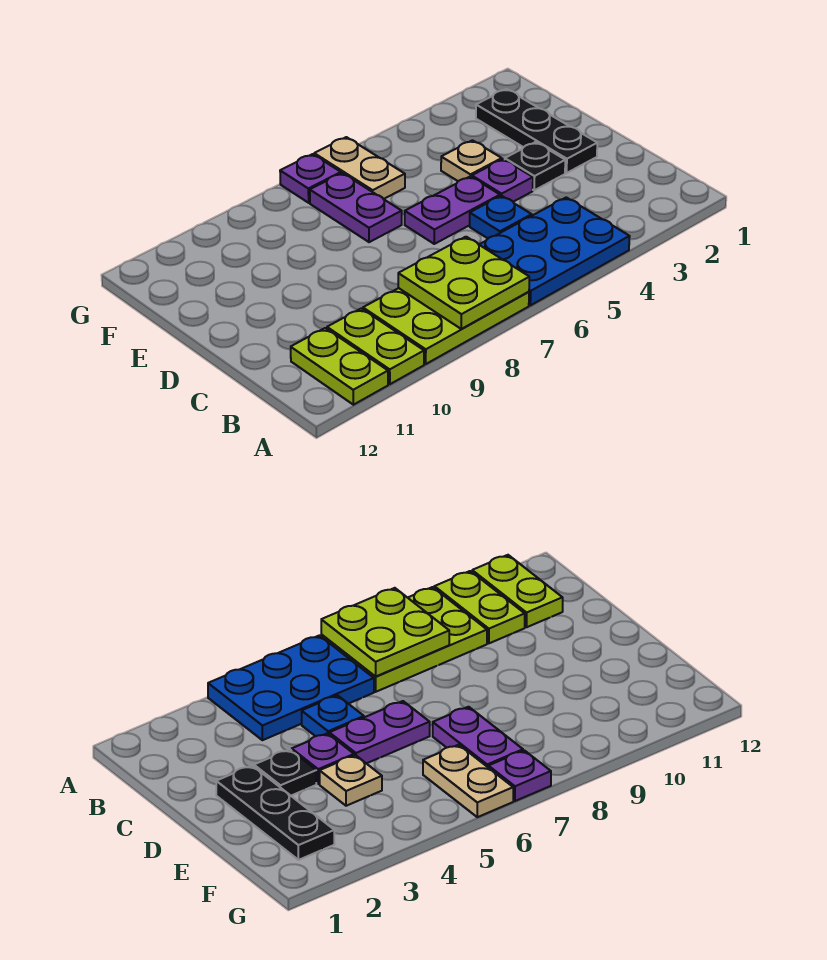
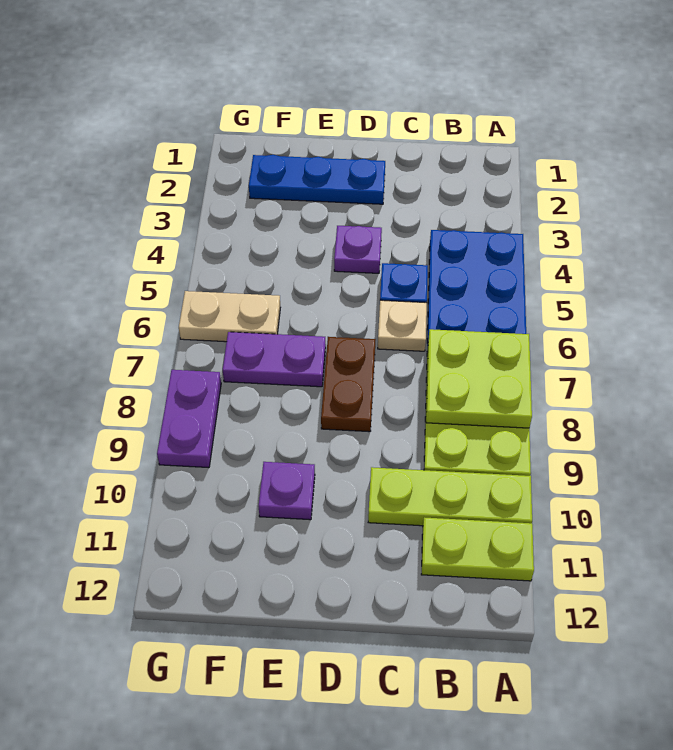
lime 1x2 plate [327,309,424,384] -> lime 1x3 plate [368,467,532,526]
black 1x3 plate [476,89,597,173] -> blue 1x3 plate [249,155,385,204]
black 1x1 plate [505,142,565,190] -> none
purple 1x2 plate [405,176,500,244] -> purple 1x2 plate moved to [157,370,221,468]
none -> brown 1x2 plate [321,337,376,432]
tan 1x1 plate [441,140,502,181] -> tan 1x1 plate moved to [378,300,427,351]
purple 1x1 plate [280,154,341,203] -> purple 1x1 plate moved to [259,462,315,520]

